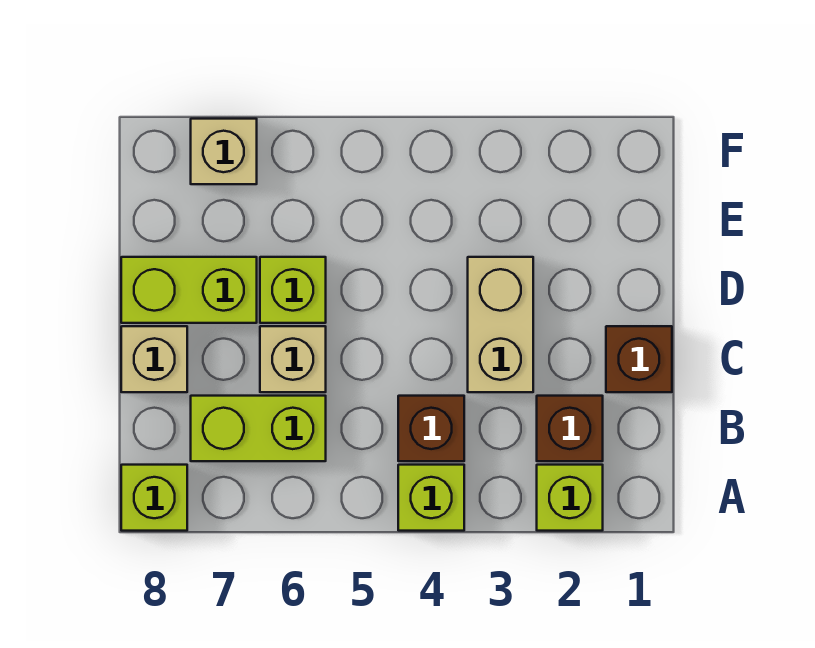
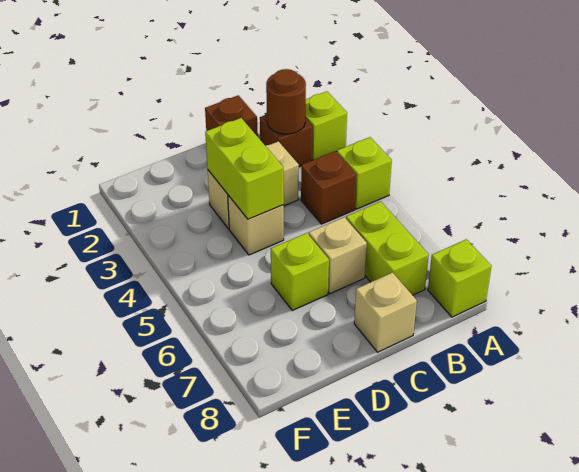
none -> brown 1x1 round brick [266,69,306,134]
lime 1x2 brick [121,257,257,323] -> lime 1x2 brick moved to [205,118,284,219]
tan 1x1 brick [191,119,257,184] -> tan 1x1 brick moved to [228,195,284,255]

